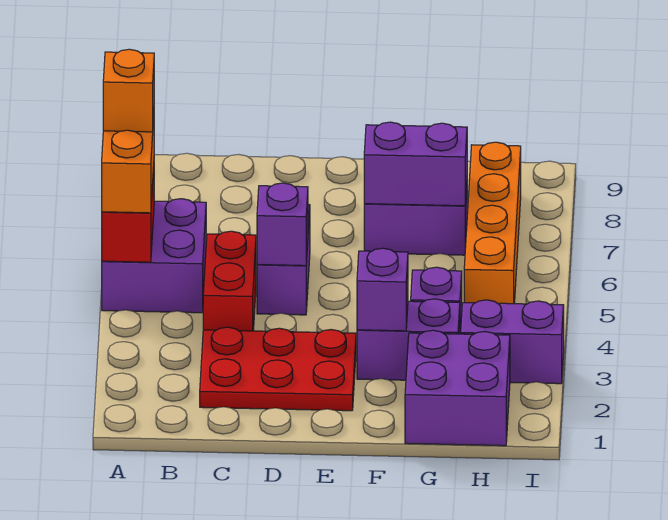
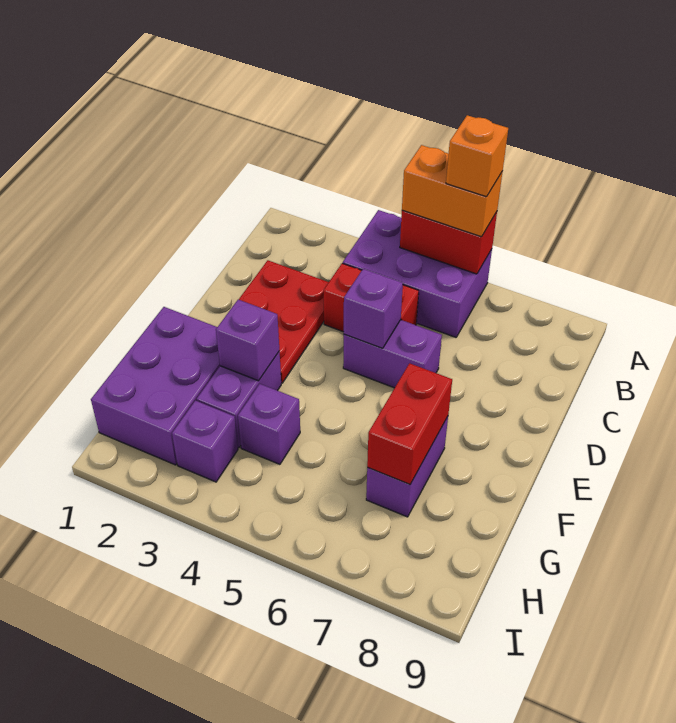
purple 2x2 brick [102,199,206,313] -> purple 2x3 brick [343,210,492,337]
purple 1x2 brick [364,122,467,206] -> red 1x2 brick [367,363,452,484]
purple 2x2 brick [405,330,510,446] -> purple 2x3 brick [91,307,220,465]
purple 1x2 brick [461,300,564,384] -> purple 1x1 brick [172,401,238,482]
orange 1x4 brick [464,142,521,304] -> none

